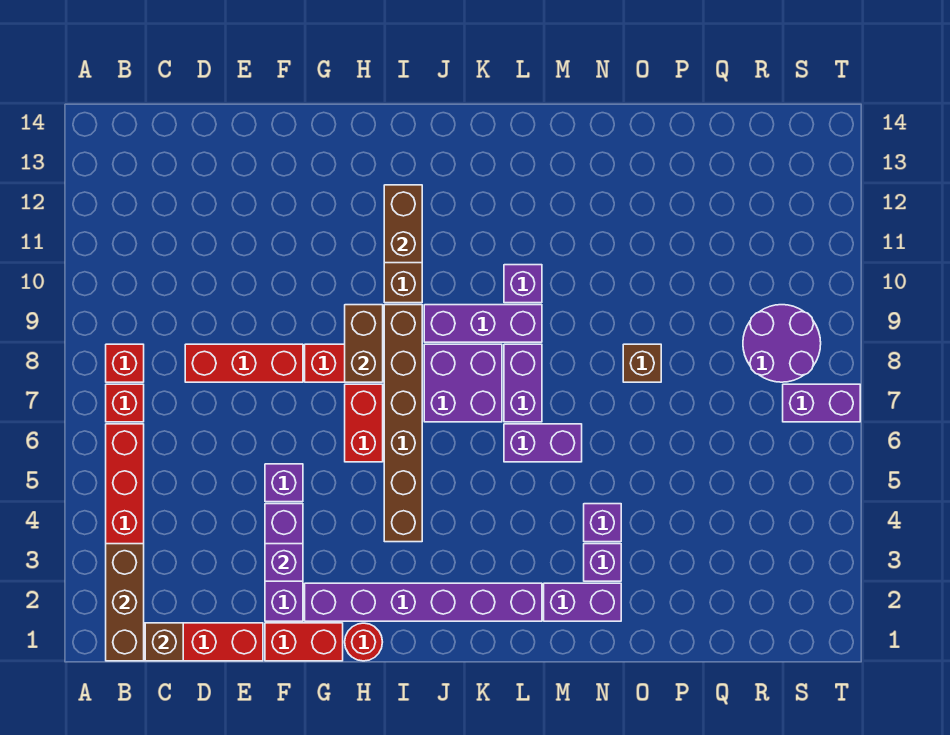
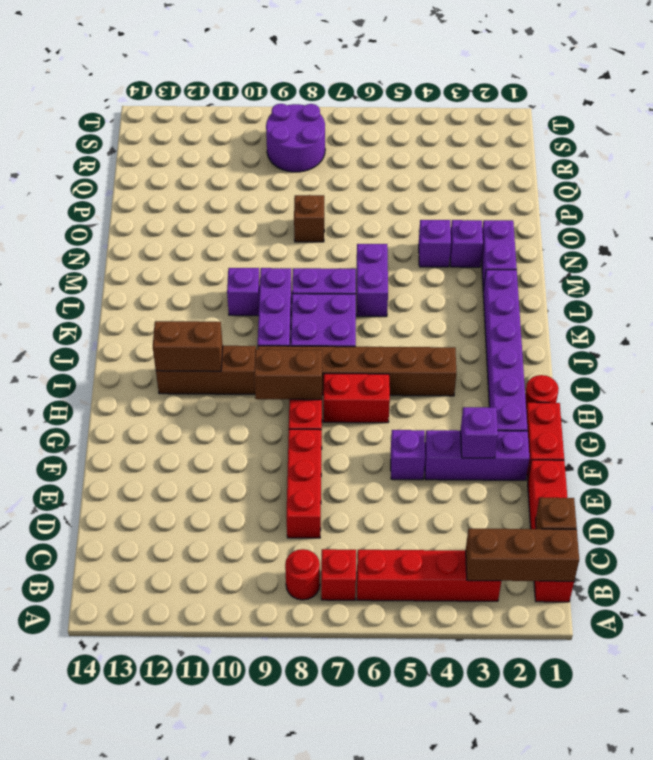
red 1x1 brick [106,344,144,382] -> red 1x1 round brick [285,549,320,600]
purple 1x2 brick [783,384,860,422] -> none

